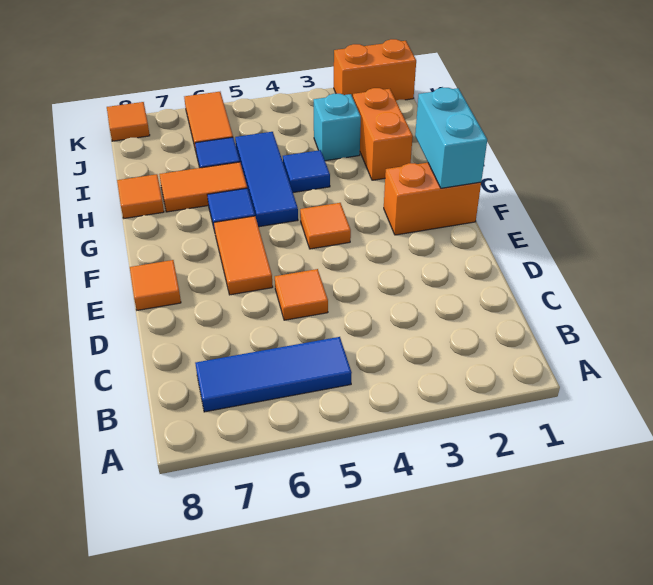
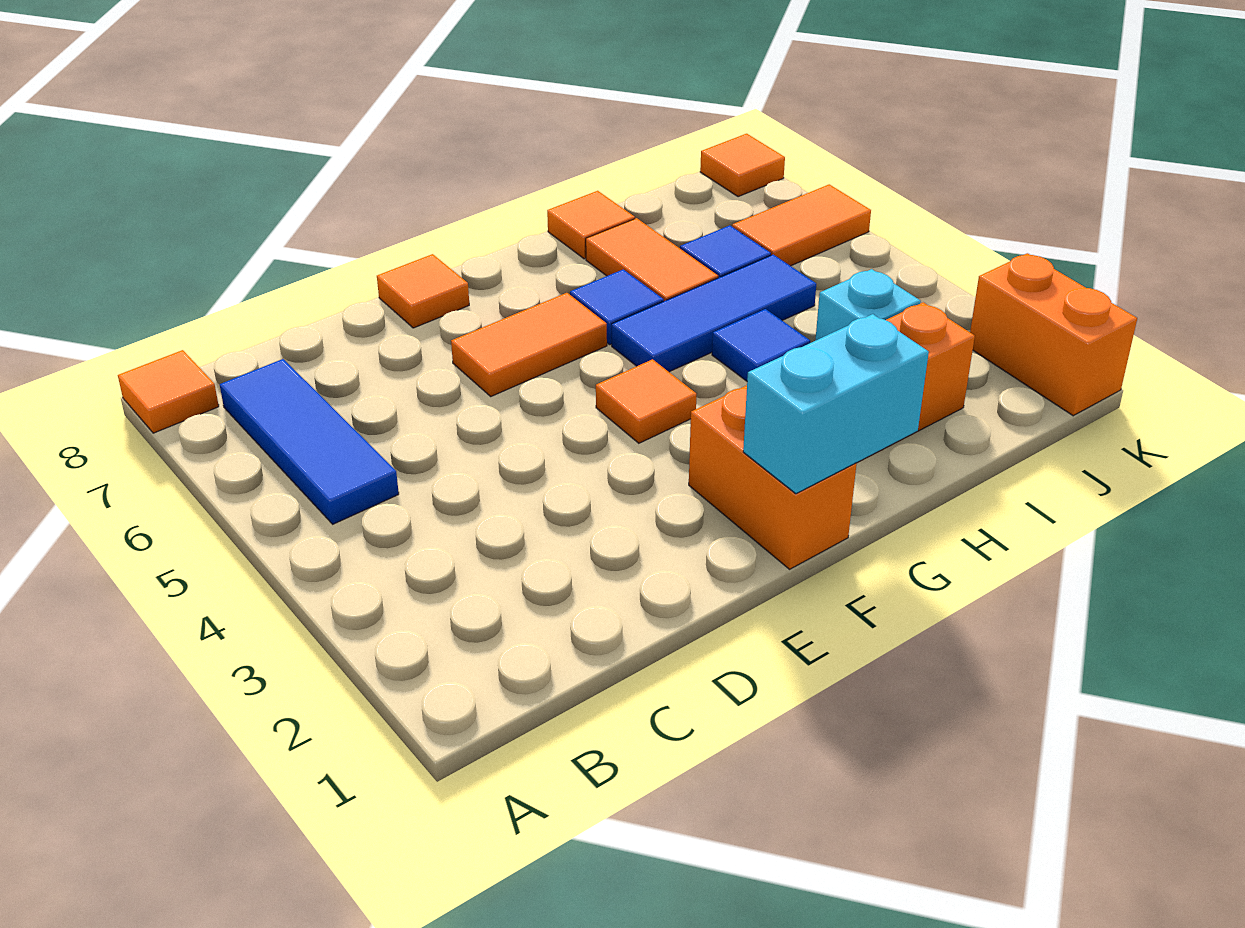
orange 1x1 tile [275,269,328,320] -> orange 1x1 tile moved to [118,350,219,433]

